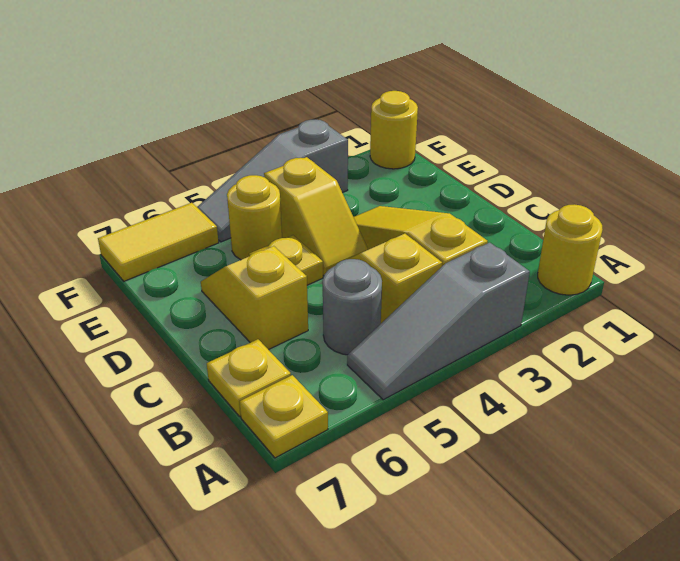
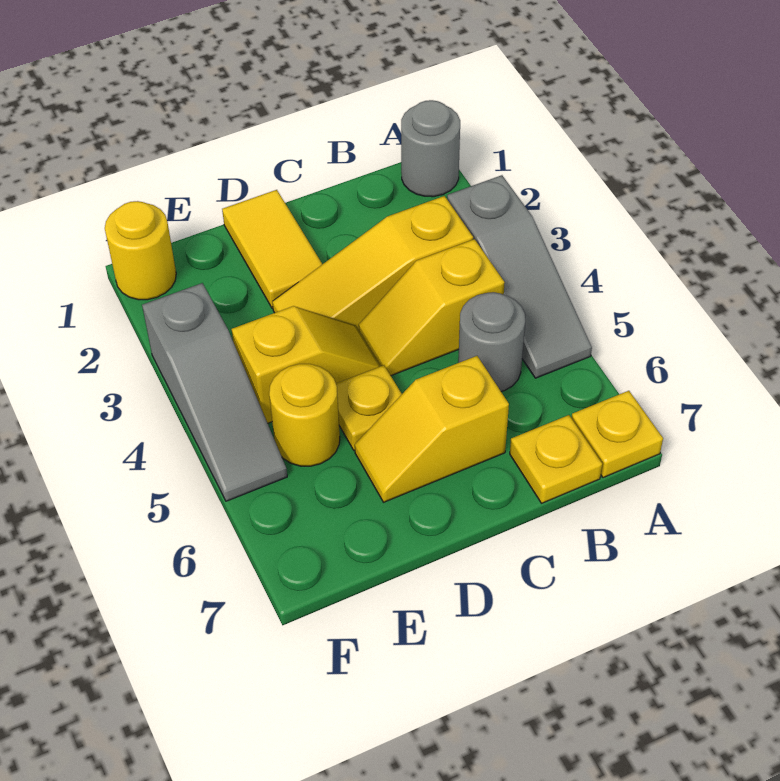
yellow 1x1 round brick [538,204,603,295] -> grey 1x1 round brick [401,100,460,197]
yellow 1x2 tile [98,203,219,281] -> yellow 1x2 tile moved to [222,190,322,308]

